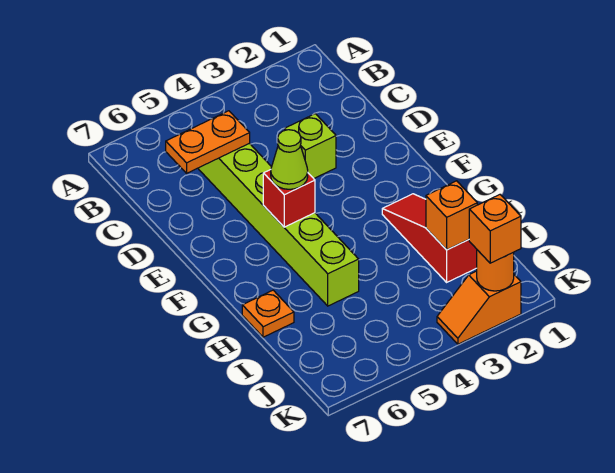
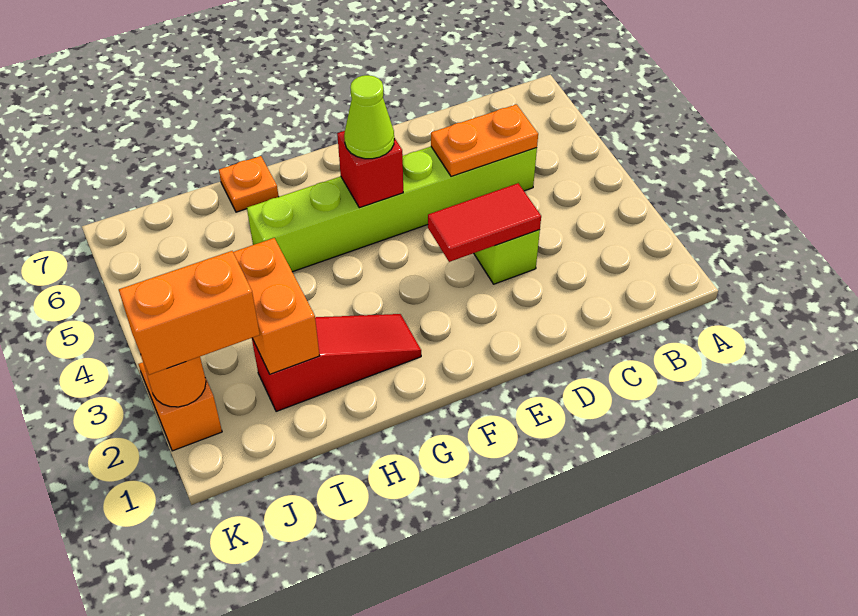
orange 1x2 plate [166,111,250,173] -> orange 1x2 plate turned to [431,104,538,176]
none -> red 1x2 tile [428,183,541,262]
orange 1x1 brick [426,181,477,250] -> orange 1x2 brick [233,238,320,374]
orange 1x1 brick [469,195,521,263] -> orange 1x2 brick [119,251,260,375]

